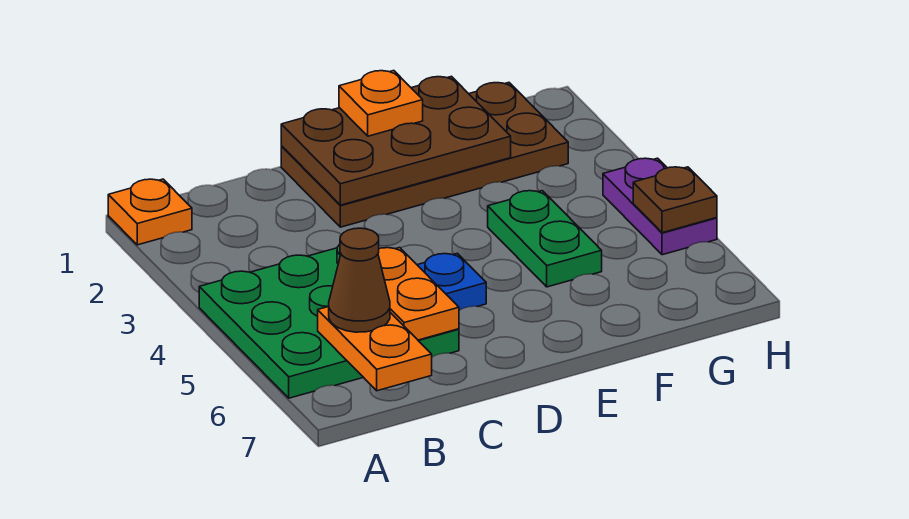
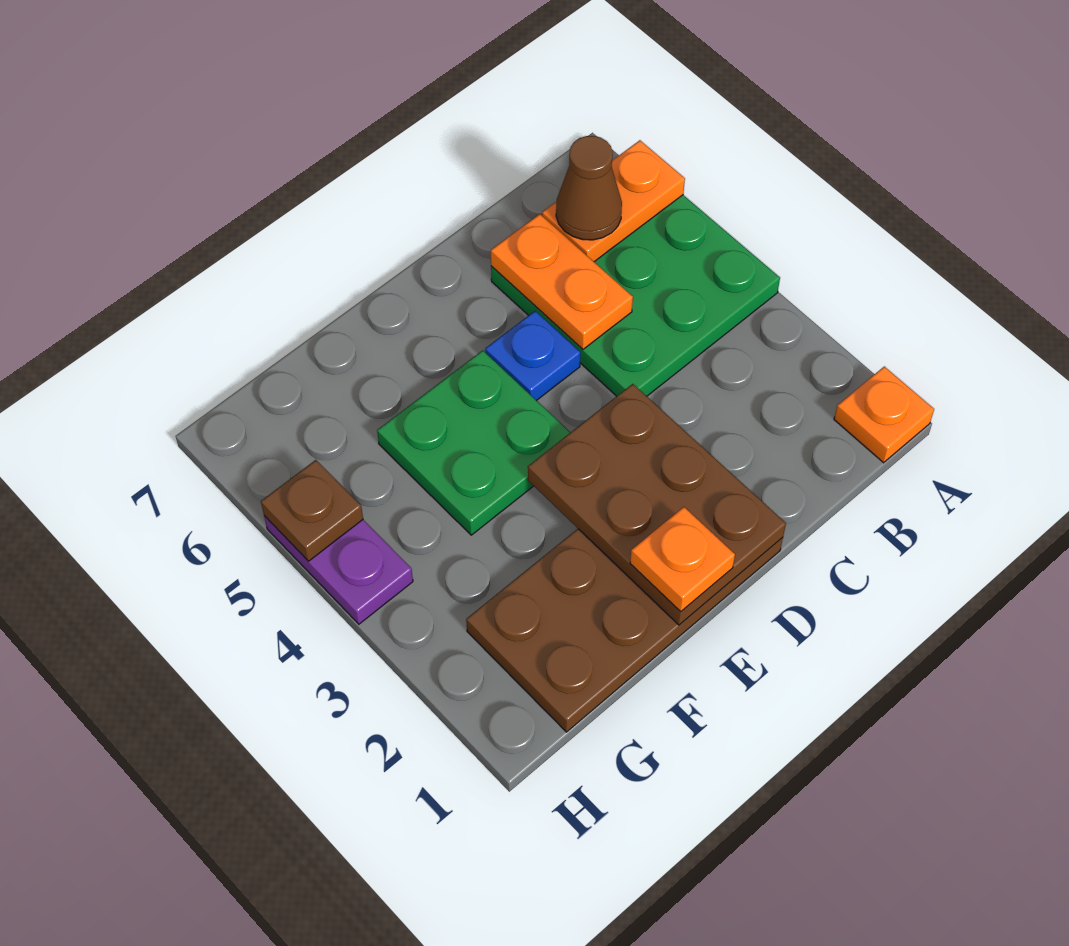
orange 1x2 plate [318,307,432,391] -> orange 1x2 plate turned to [542,140,685,262]
brown 2x3 plate [281,76,511,205] -> brown 2x3 plate turned to [528,384,786,625]
green 1x2 plate [488,191,602,287] -> green 2x2 plate [377,350,571,535]

